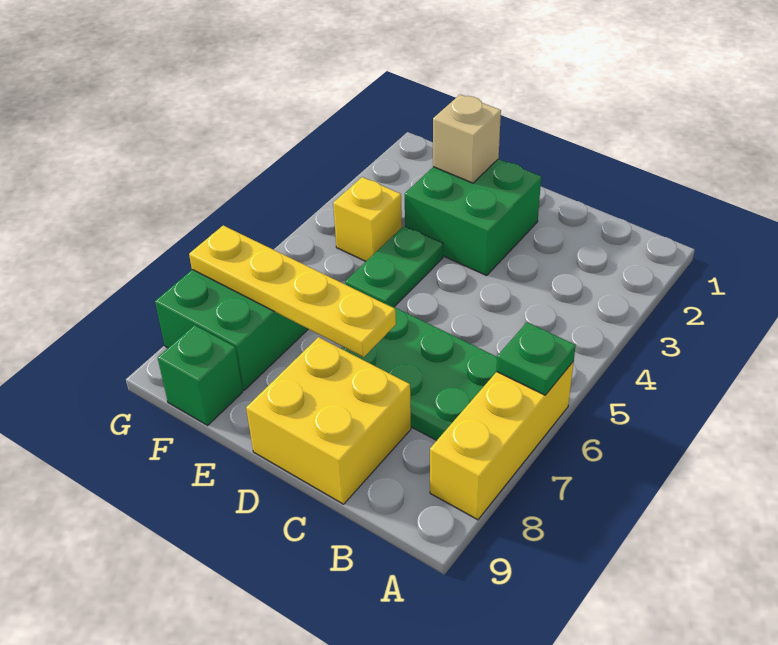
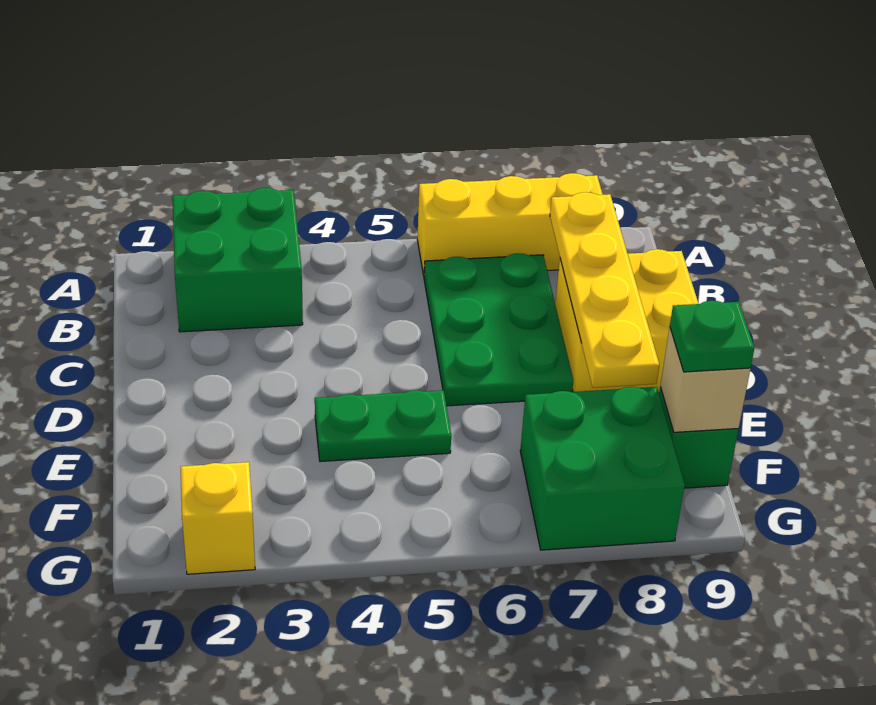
green 1x1 plate [496,322,576,395] -> green 1x1 plate moved to [670,301,754,372]
green 2x2 brick [405,159,541,276] -> green 2x2 brick moved to [172,188,303,332]
yellow 1x4 plate [189,225,396,357] -> yellow 1x4 plate moved to [550,192,659,388]
tan 1x1 brick [433,95,501,183] -> tan 1x1 brick moved to [661,327,750,432]
yellow 1x1 brick [333,177,402,261] -> yellow 1x1 brick moved to [180,462,255,574]

